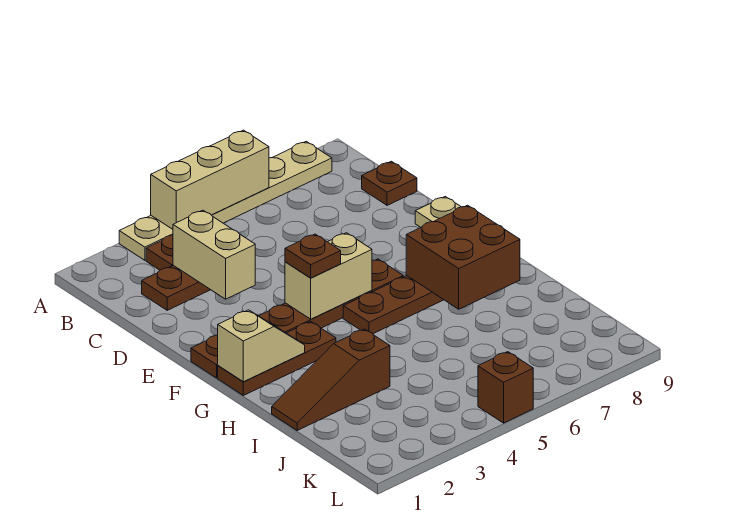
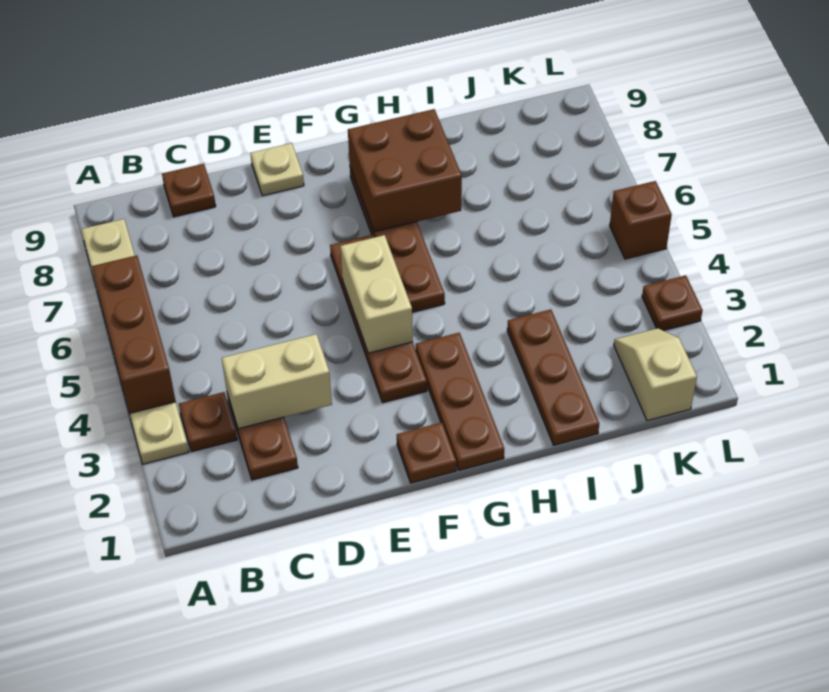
tan 1x3 brick [151,130,269,229] -> brown 1x3 brick [92,255,176,413]
brown 1x1 plate [285,234,341,278] -> brown 1x1 plate moved to [642,275,703,331]
tan 1x2 slope [218,310,305,382] -> tan 1x2 slope moved to [614,328,697,421]
brown 1x3 slope [272,329,390,430] -> brown 1x3 plate [507,309,599,445]

